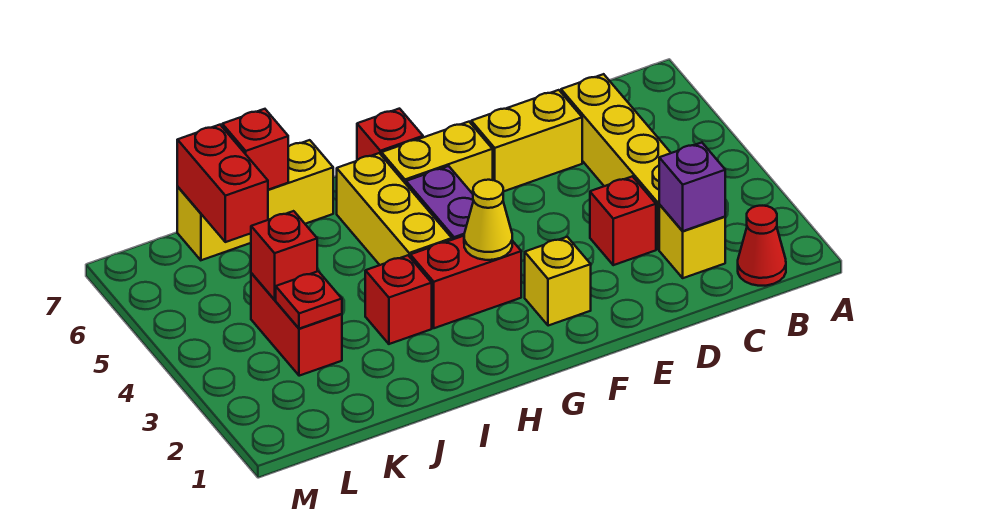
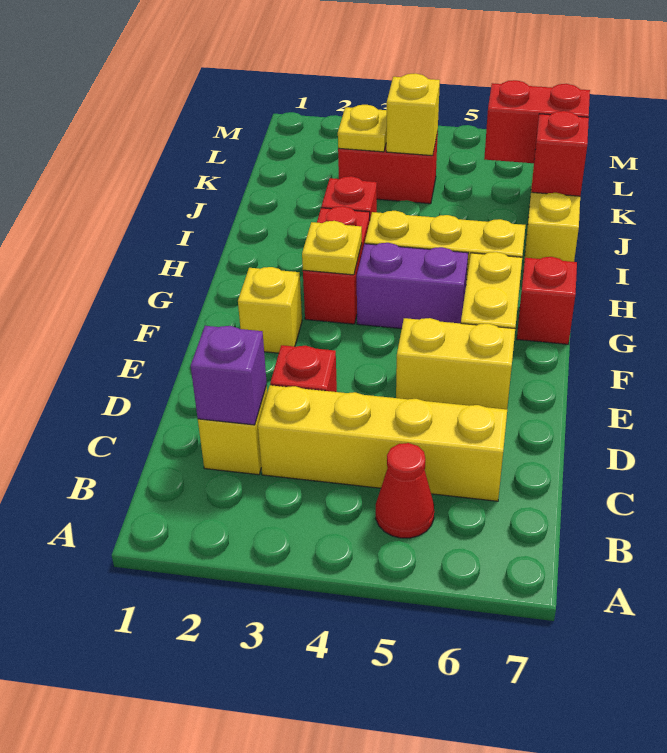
red 1x1 cone [738,206,786,286] -> red 1x1 cone moved to [376,443,434,538]
yellow 1x2 brick [471,90,582,192] -> yellow 1x2 brick turned to [396,318,515,409]
yellow 1x1 cone [464,180,512,260] -> yellow 1x1 plate [302,221,362,275]
red 1x1 plate [276,271,342,329] -> yellow 1x1 plate [338,105,387,152]
red 1x1 brick [251,211,317,300] -> yellow 1x1 brick [386,73,440,156]

